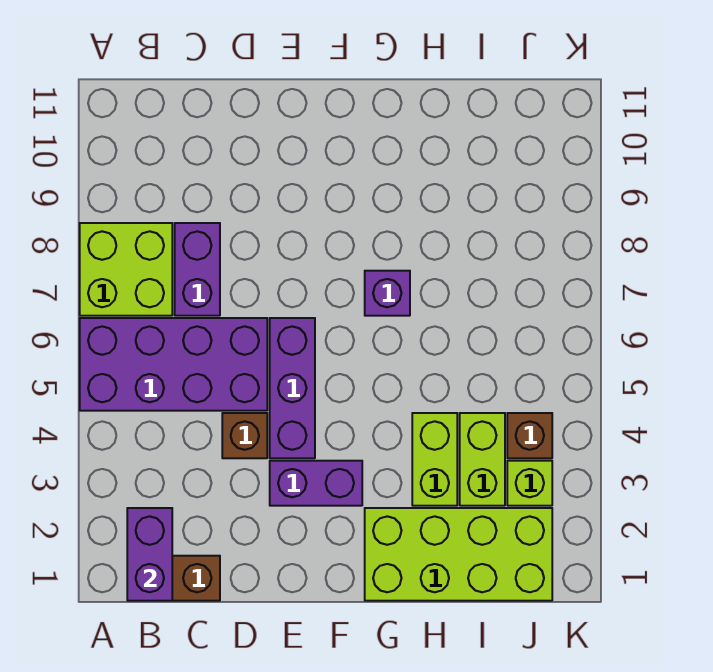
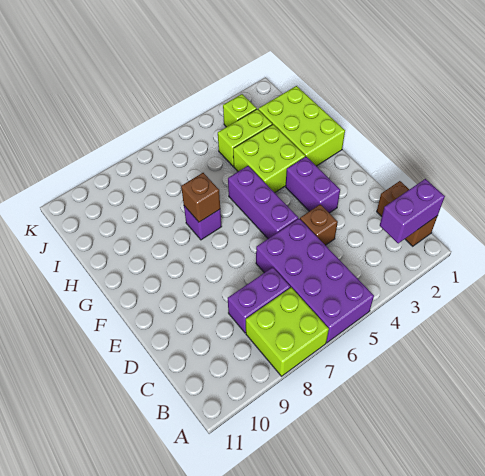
purple 1x3 brick [270,318,315,458] -> purple 1x3 brick turned to [228,166,298,239]
lime 2x4 brick [365,508,552,601] -> lime 2x3 brick [258,86,345,166]
lime 1x2 brick [412,413,457,506] -> lime 2x2 brick [233,124,305,193]
brown 1x1 brick [507,413,552,458] -> brown 1x1 brick moved to [181,173,220,222]

